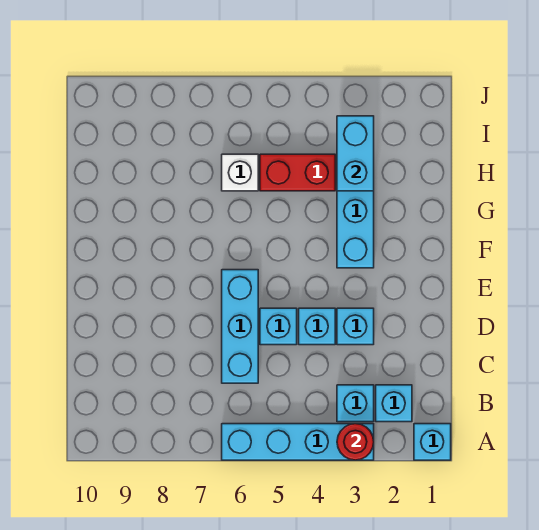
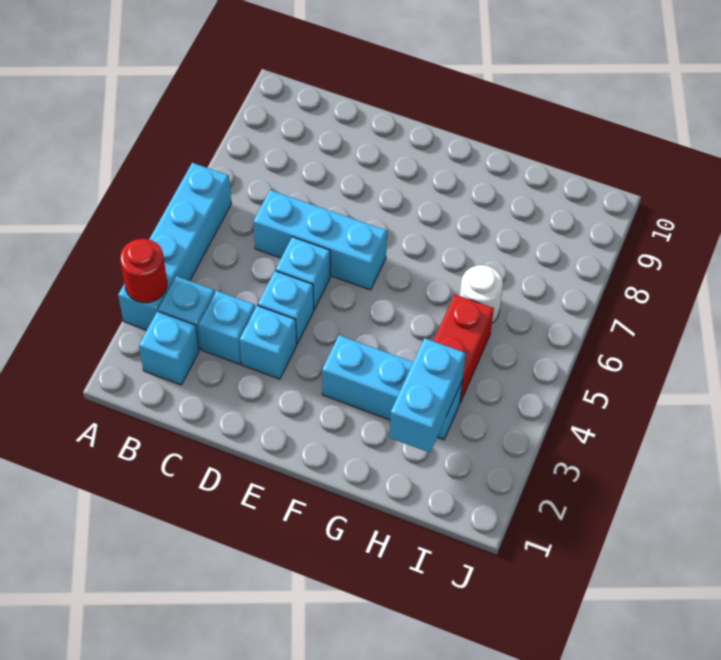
cyan 1x1 brick [414,424,451,460] -> cyan 1x1 brick moved to [199,291,255,364]
cyan 1x2 brick [337,116,374,191] -> cyan 1x2 brick turned to [389,338,466,453]
white 1x1 brick [222,154,258,191] -> white 1x1 round brick [460,265,503,323]

